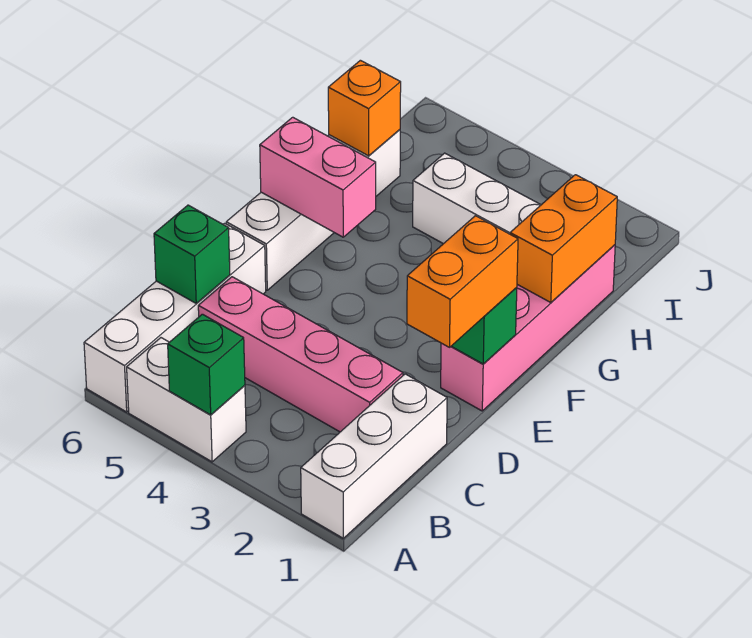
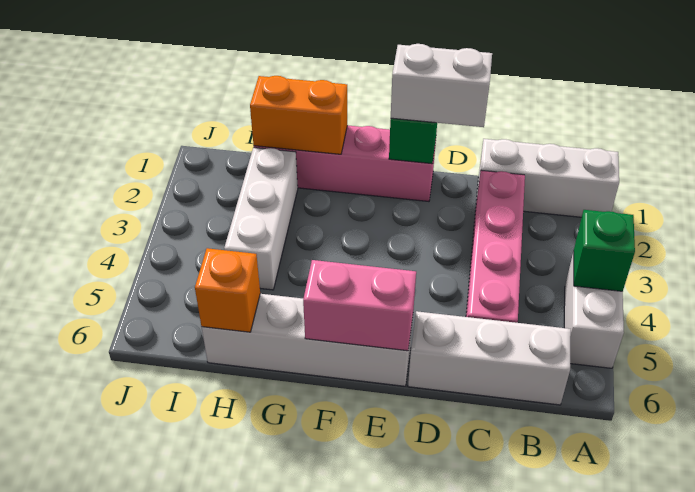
white 1x4 brick [84,223,266,412] -> white 1x3 brick [408,311,571,405]
green 1x1 brick [154,205,230,304] -> none
orange 1x2 brick [407,216,518,347] -> white 1x2 brick [391,44,492,127]
pink 1x2 brick [260,117,376,237] -> pink 1x2 brick turned to [303,260,416,351]

